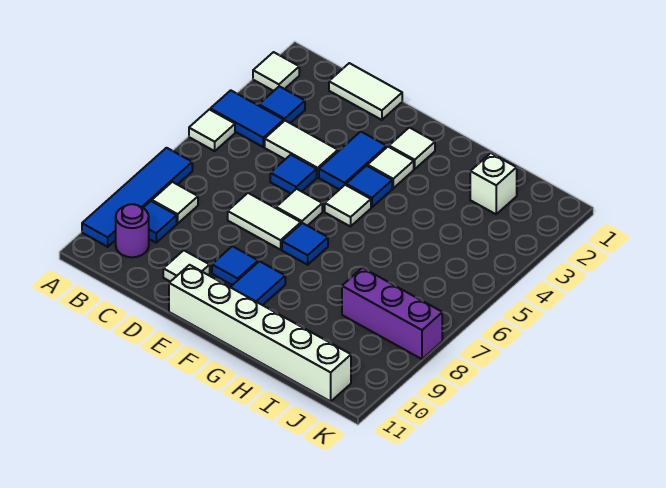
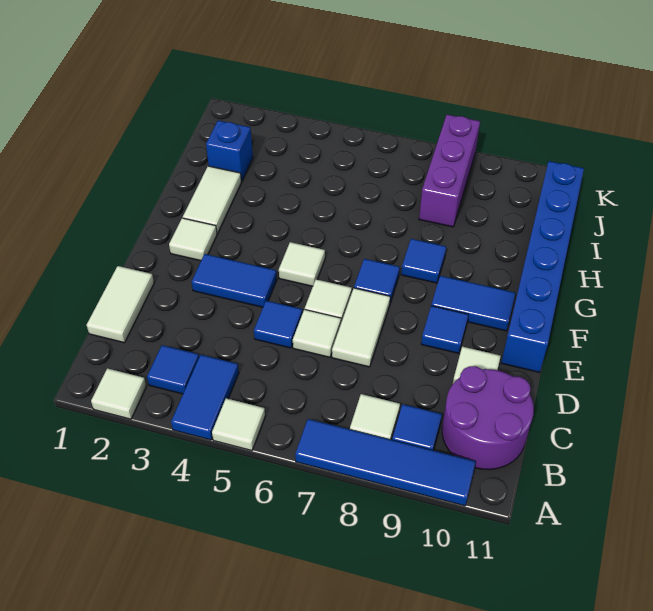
purple 1x1 round brick [116,204,149,257] -> purple 2x2 round brick [442,366,534,470]
white 1x2 tile [265,121,338,177] -> white 1x2 tile moved to [183,166,241,234]
white 1x6 brick [169,265,351,401] -> blue 1x6 brick [501,161,584,373]
white 1x1 tile [368,147,414,188] -> white 1x1 tile moved to [293,310,341,357]
blue 1x1 tile [346,166,392,207] -> blue 1x1 tile moved to [401,239,446,283]
white 1x1 brick [470,153,517,214] -> blue 1x1 brick [206,121,253,181]

